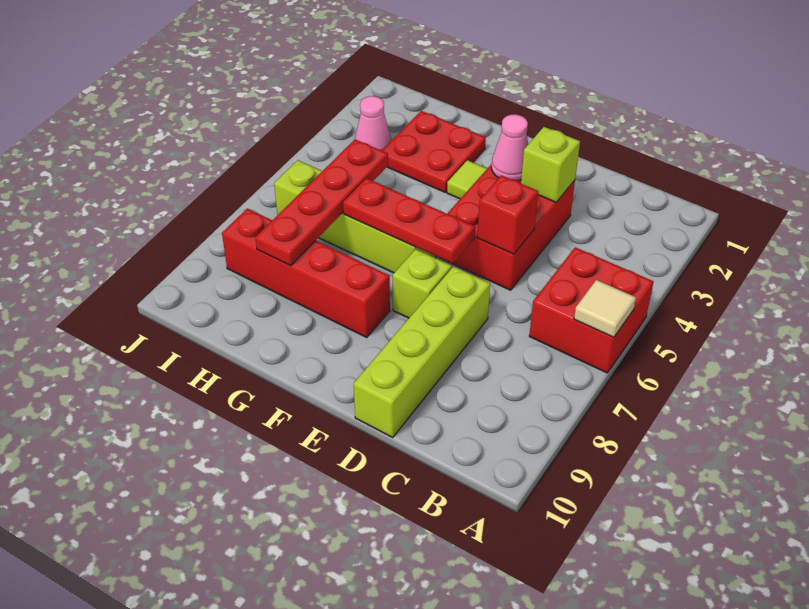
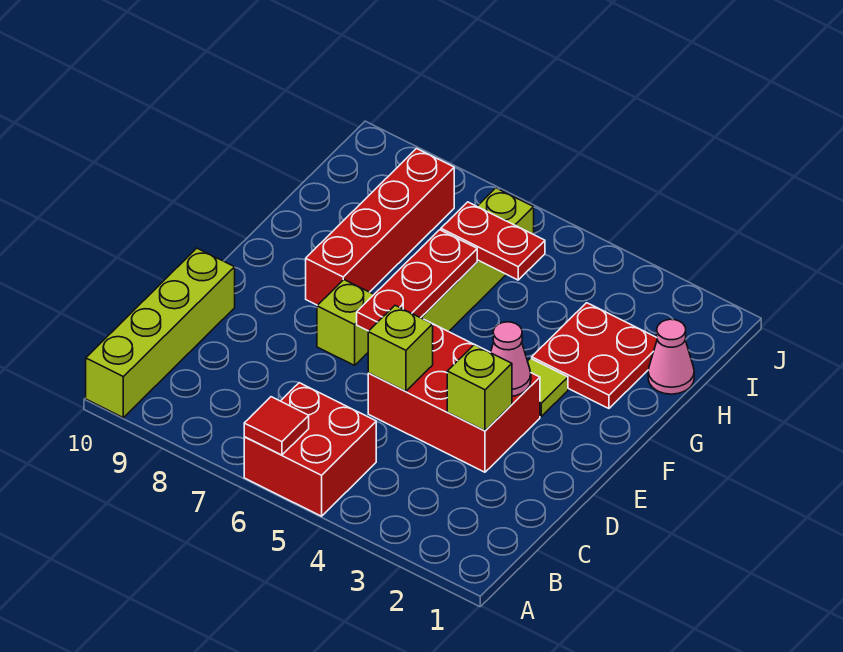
tan 1x1 tile [574,280,636,337] -> red 1x1 tile [244,397,309,455]
red 1x1 brick [477,175,538,254] -> lime 1x1 brick [368,305,433,392]
lime 1x4 brick [354,266,490,437] -> lime 1x4 brick turned to [86,248,235,418]
red 1x4 plate [255,139,388,266] -> red 1x2 plate [441,202,545,280]
pink 1x1 cone [355,96,391,151] -> pink 1x1 cone moved to [648,319,694,394]

